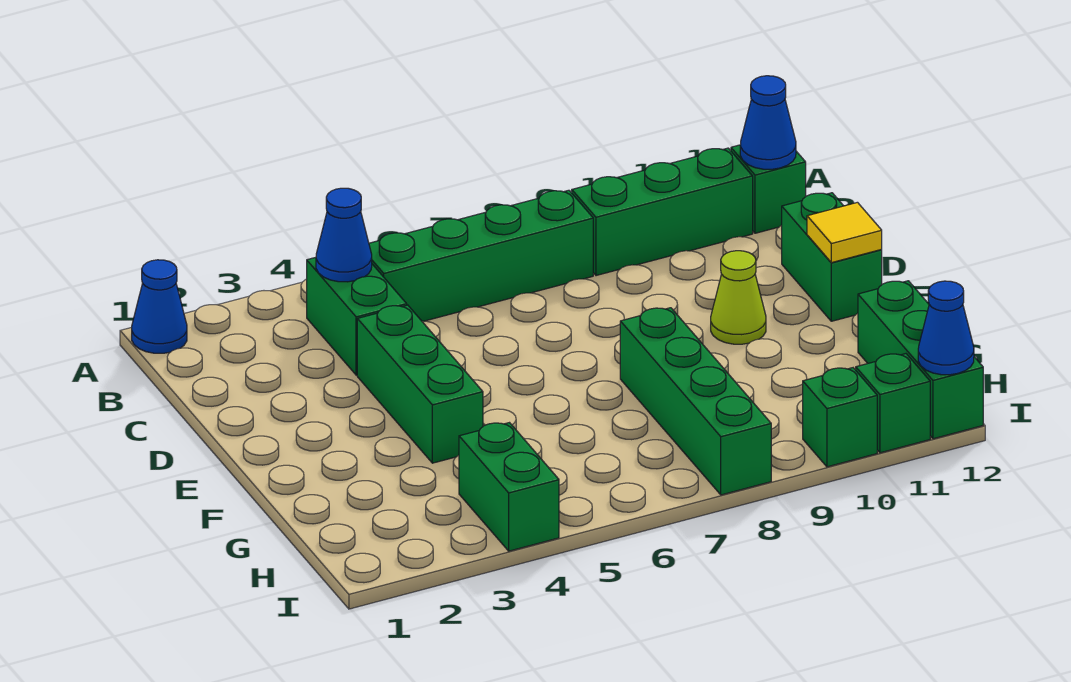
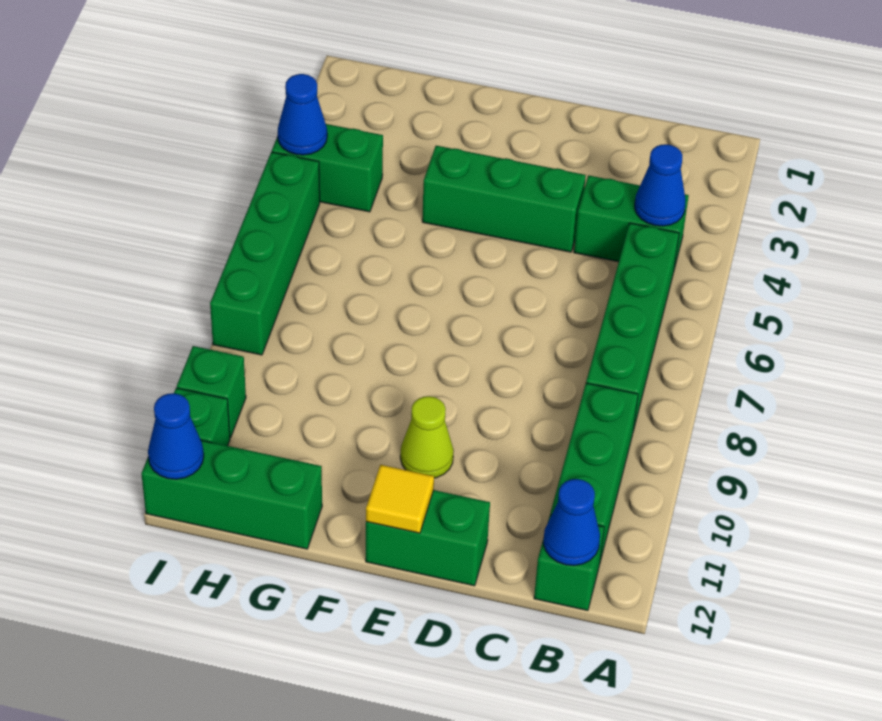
blue 1x1 cone [132,260,187,353] -> blue 1x1 cone moved to [278,74,327,155]
green 1x4 brick [620,308,771,495] -> green 1x4 brick turned to [210,152,320,355]

